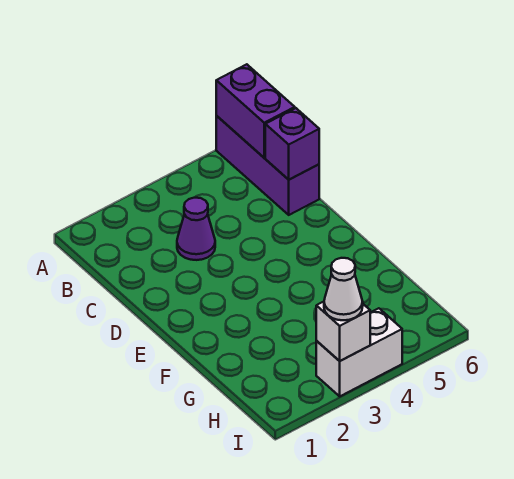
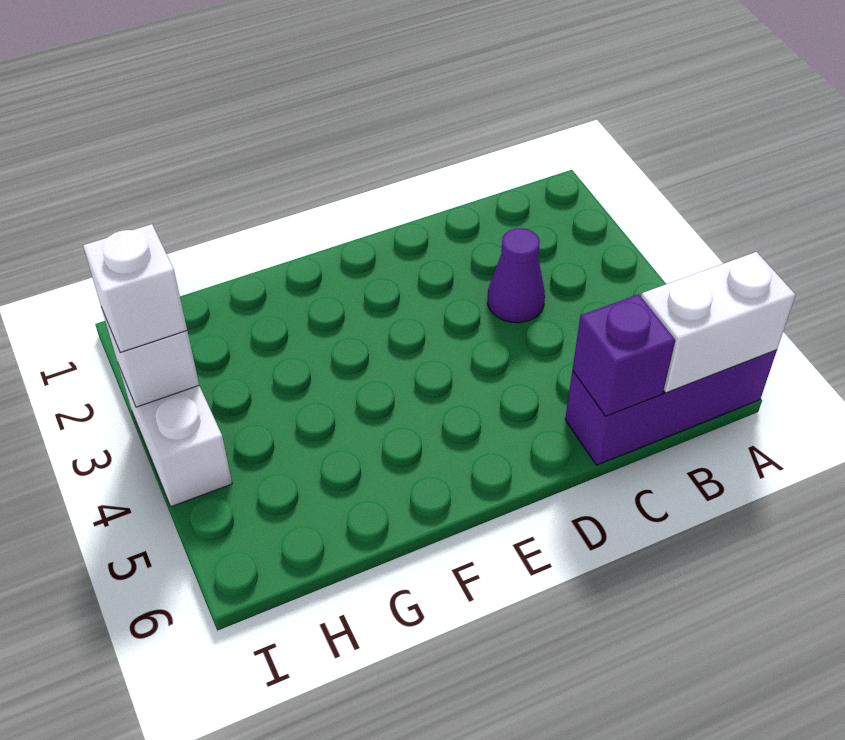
purple 1x2 brick [216,64,295,158] -> white 1x2 brick [641,252,796,393]
white 1x1 cone [324,258,363,320] -> white 1x1 brick [83,224,187,353]

